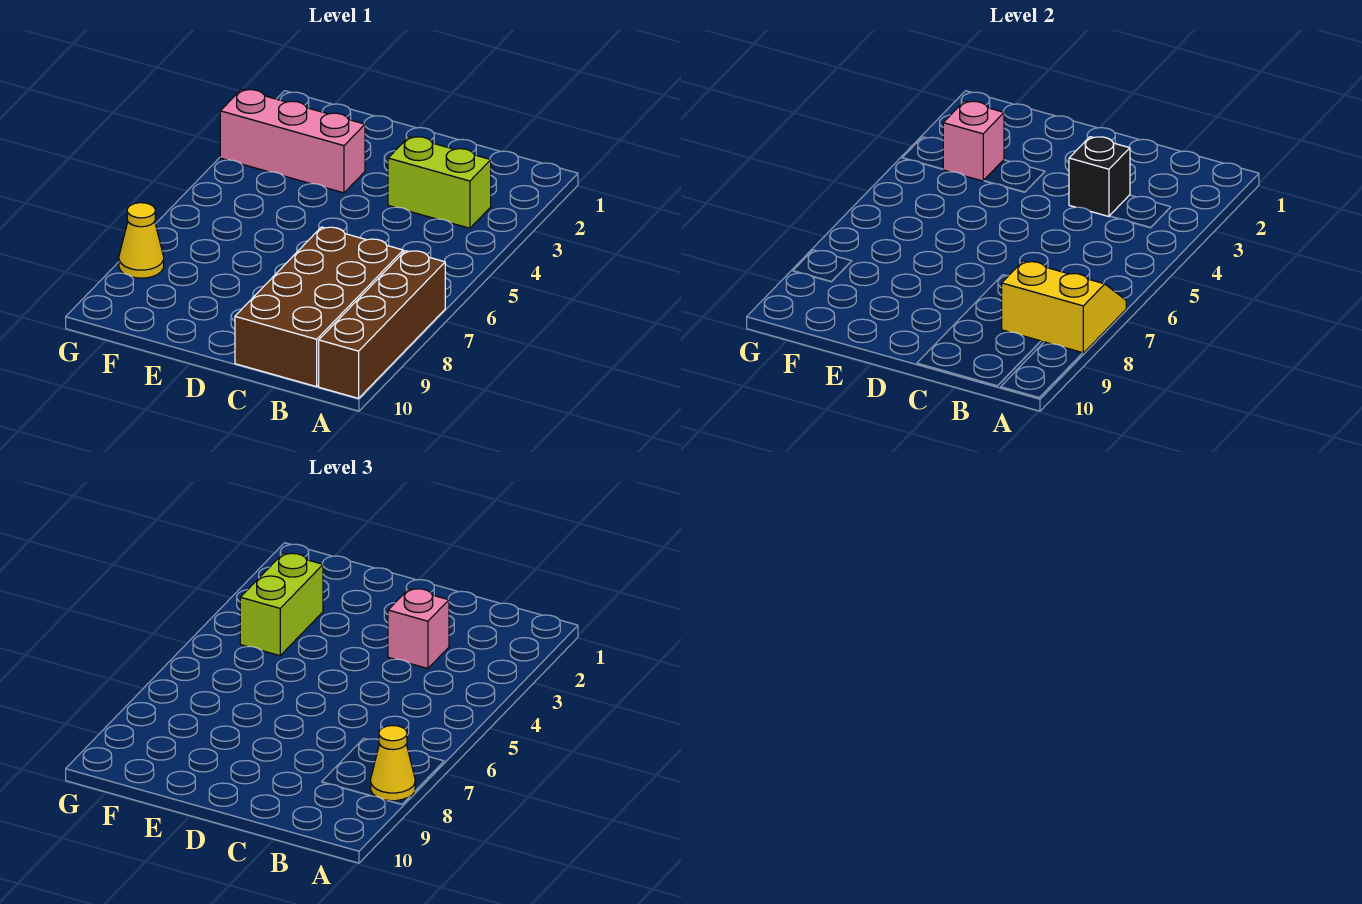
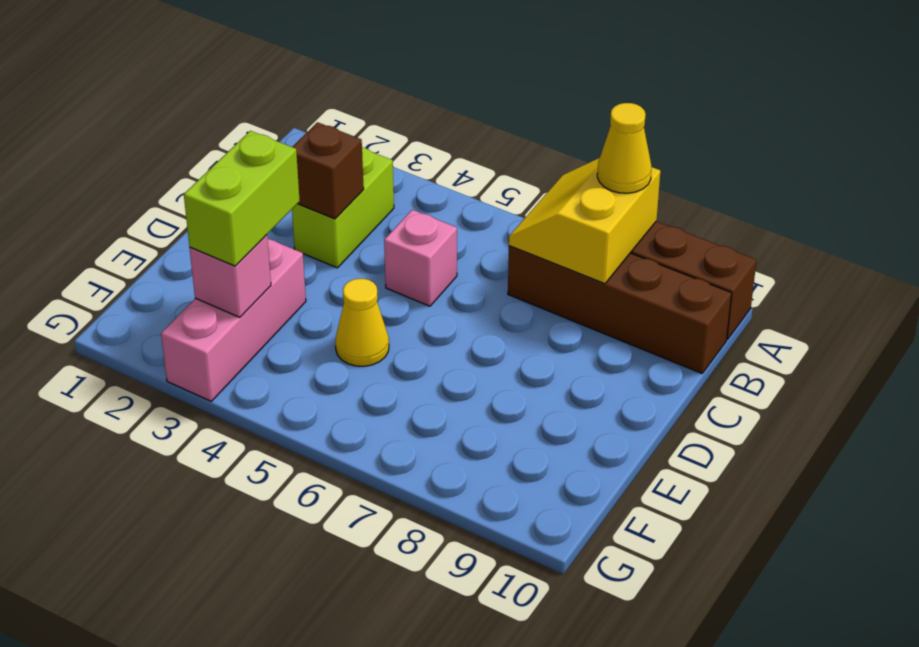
brown 2x4 brick [235,227,403,387] -> brown 1x4 brick [508,246,732,373]
black 1x1 brick [1069,137,1130,216] -> brown 1x1 brick [293,122,364,219]
pink 1x1 brick [388,589,449,668] -> pink 1x1 brick moved to [384,210,457,306]
lime 1x2 brick [240,553,323,656] -> lime 1x2 brick turned to [184,131,300,266]
yellow 1x1 cone [119,203,164,278] -> yellow 1x1 cone moved to [335,279,389,366]

